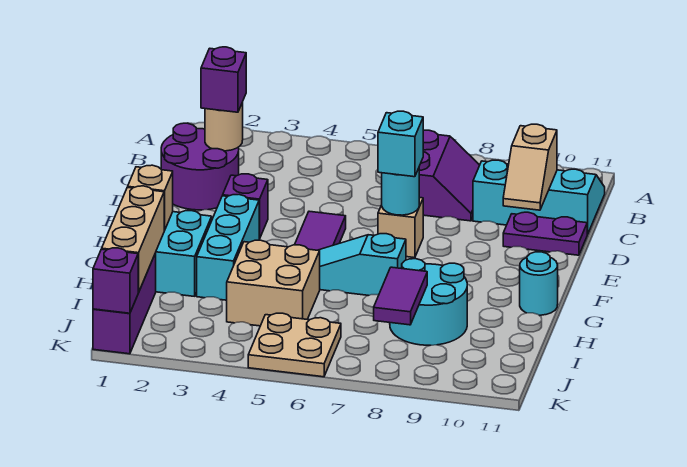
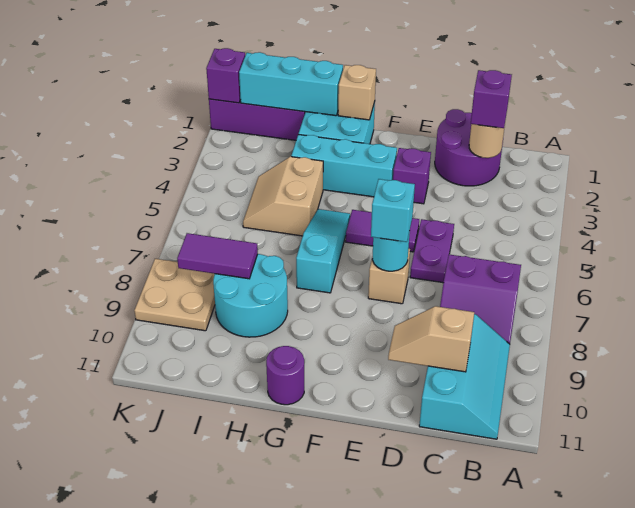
purple 1x2 plate [503,212,587,255] -> purple 1x2 plate moved to [410,219,454,283]
cyan 1x1 round brick [520,252,558,315] -> purple 1x1 round brick [266,346,304,405]
tan 1x3 brick [102,186,164,292] -> cyan 1x3 brick [239,52,343,116]
tan 2x2 brick [227,240,320,326] -> tan 2x2 slope [243,157,323,236]
tan 2x2 plate [248,313,341,377] -> tan 2x2 plate moved to [134,259,215,331]

